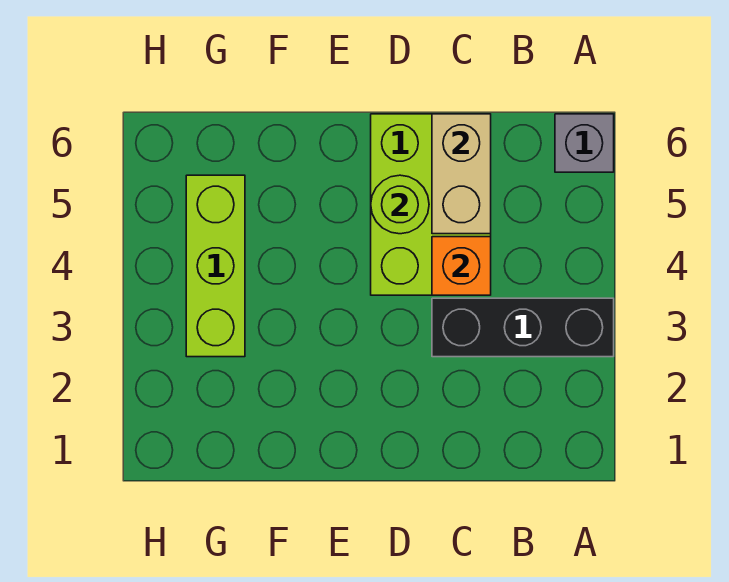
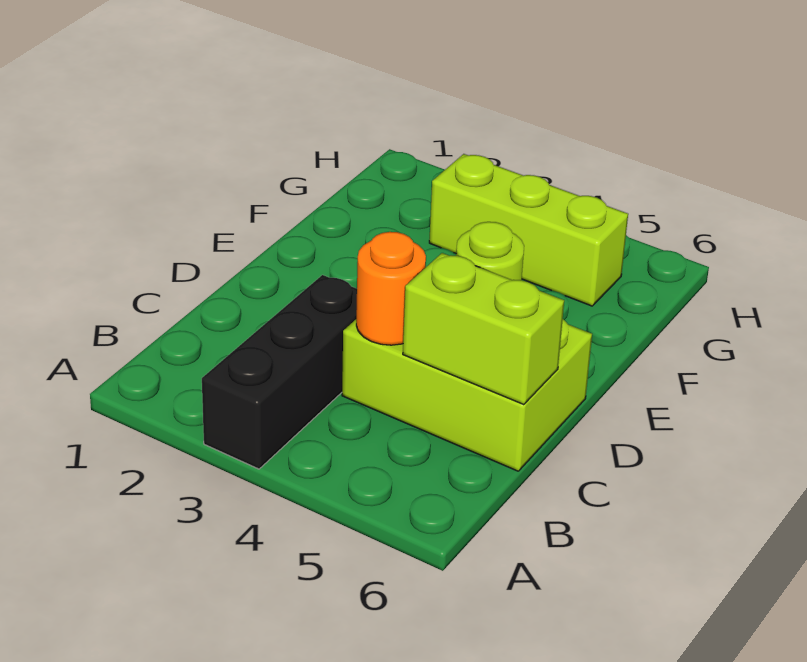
grey 1x1 brick [555,114,614,172] -> none
orange 1x1 brick [432,237,491,295] -> orange 1x1 round brick [356,232,426,345]
tan 1x2 brick [432,114,491,234] -> lime 1x2 brick [403,253,564,405]

